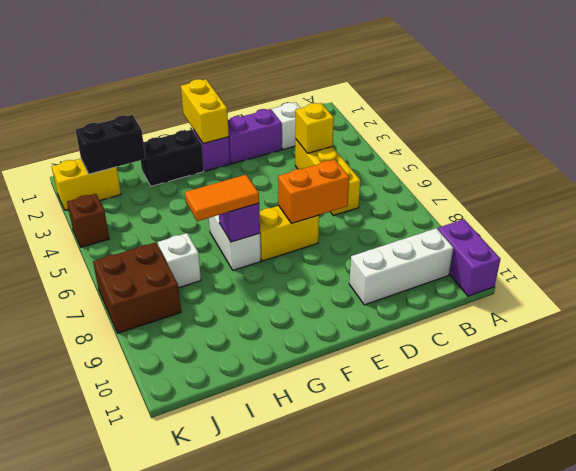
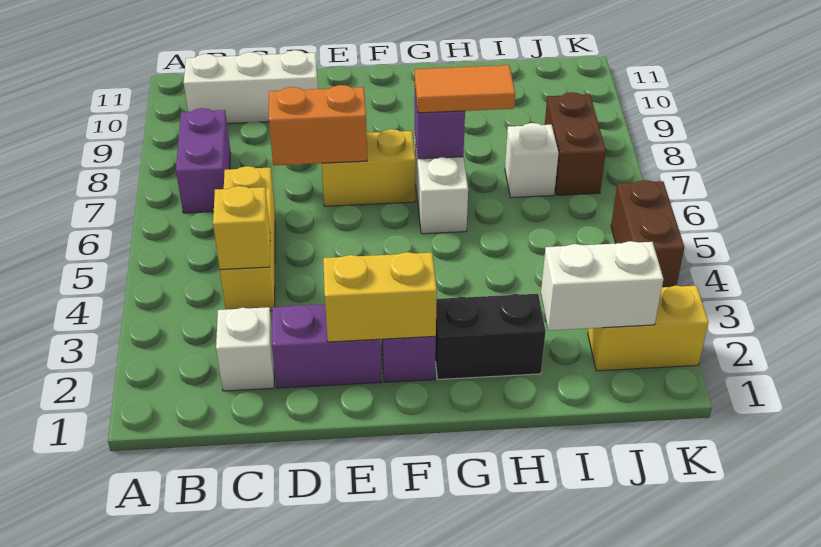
purple 1x2 brick [438,219,500,296] -> purple 1x2 brick moved to [176,108,231,213]
yellow 1x2 brick [181,79,229,144] -> yellow 1x2 brick turned to [323,252,437,342]
black 1x2 brick [75,115,146,174] -> white 1x2 brick [541,241,663,330]
brown 2x2 brick [93,242,181,333] -> brown 1x2 brick [545,92,606,195]
brown 1x1 brick [67,194,109,247] -> brown 1x2 brick [611,180,684,287]

